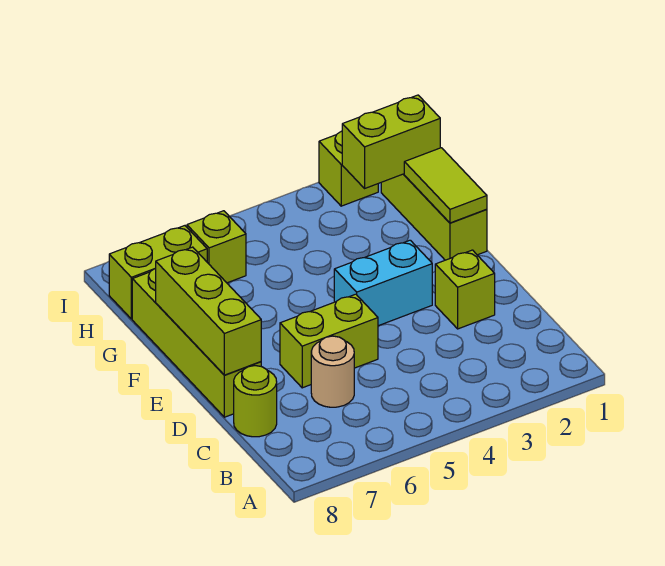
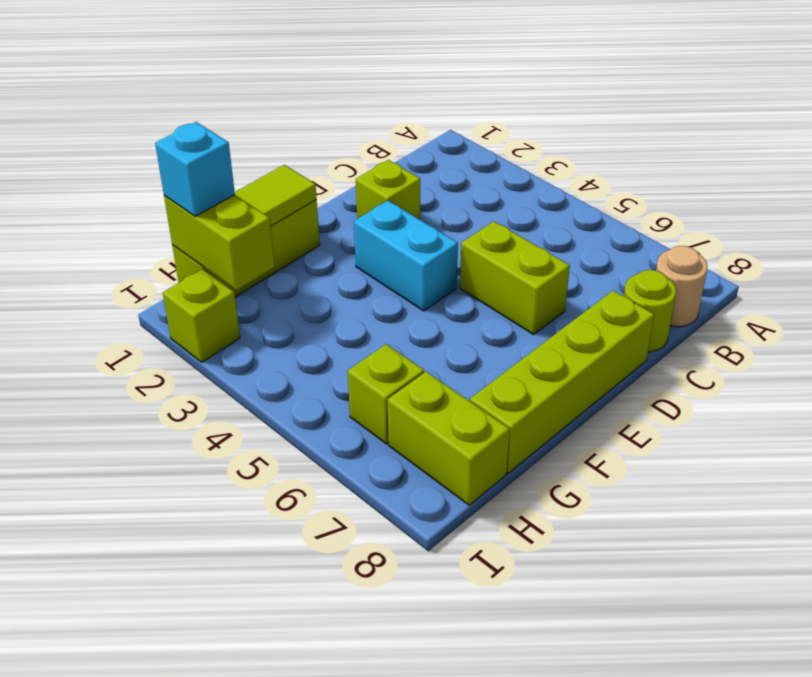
tan 1x1 round brick [311,336,354,407] -> tan 1x1 round brick moved to [656,246,708,327]
lime 1x3 brick [156,247,261,375] -> none
none -> cyan 1x1 brick [155,122,235,216]

